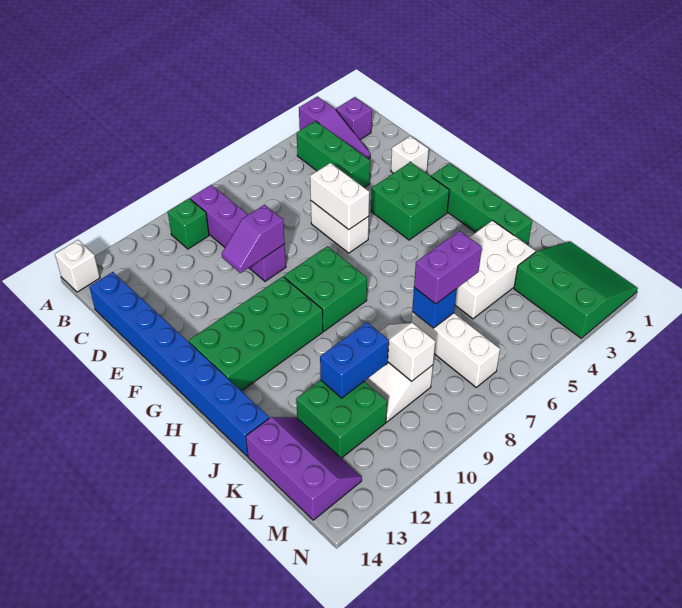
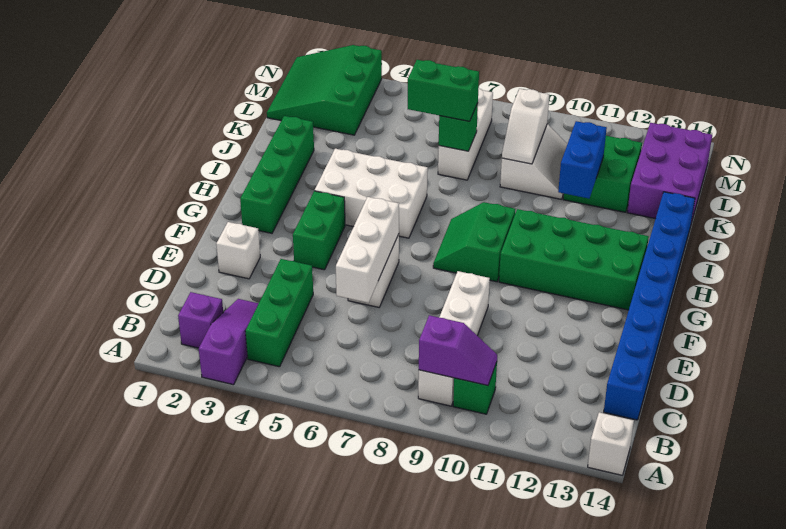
purple 1x4 brick [190,185,286,281] -> white 1x4 brick [418,271,490,406]
white 1x2 brick [310,163,369,229] -> white 1x3 brick [336,197,399,303]
purple 1x2 slope [222,205,285,273] -> purple 1x2 slope moved to [419,315,497,385]
green 2x2 brick [371,162,449,240] -> green 1x2 brick [293,191,345,270]
green 2x2 brick [284,246,367,331] -> green 2x2 slope [433,202,515,282]
white 2x3 brick [455,220,535,319] -> white 2x3 brick moved to [315,149,428,238]
purple 1x2 brick [414,231,482,304] -> green 1x2 brick [408,60,479,121]
blue 1x1 brick [412,288,457,328] -> green 1x1 brick [439,103,478,151]
blue 1x2 brick [320,322,389,398] -> blue 1x2 brick turned to [558,121,607,198]
purple 2x3 slope [246,417,362,520] -> purple 2x3 brick [627,123,712,223]

